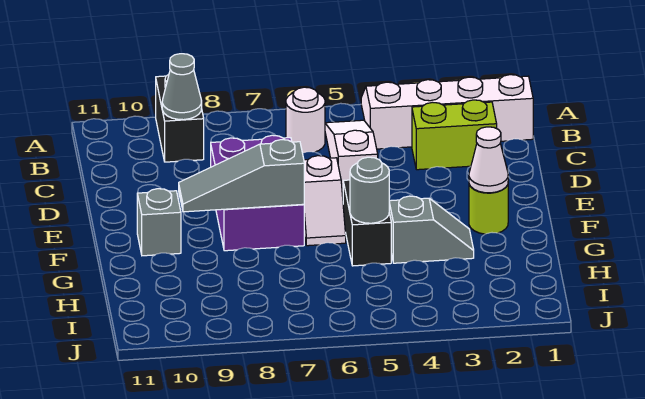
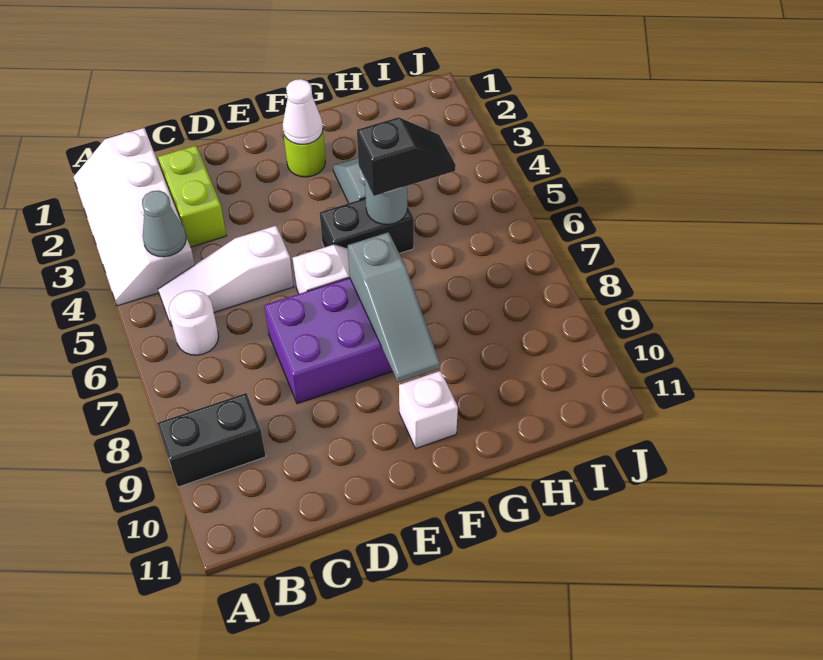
grey 1x1 cone [162,54,202,120] -> grey 1x1 cone moved to [142,191,186,257]
grey 1x1 brick [137,189,181,256] -> white 1x1 brick [399,371,458,449]
none -> black 1x2 slope [357,117,456,196]

